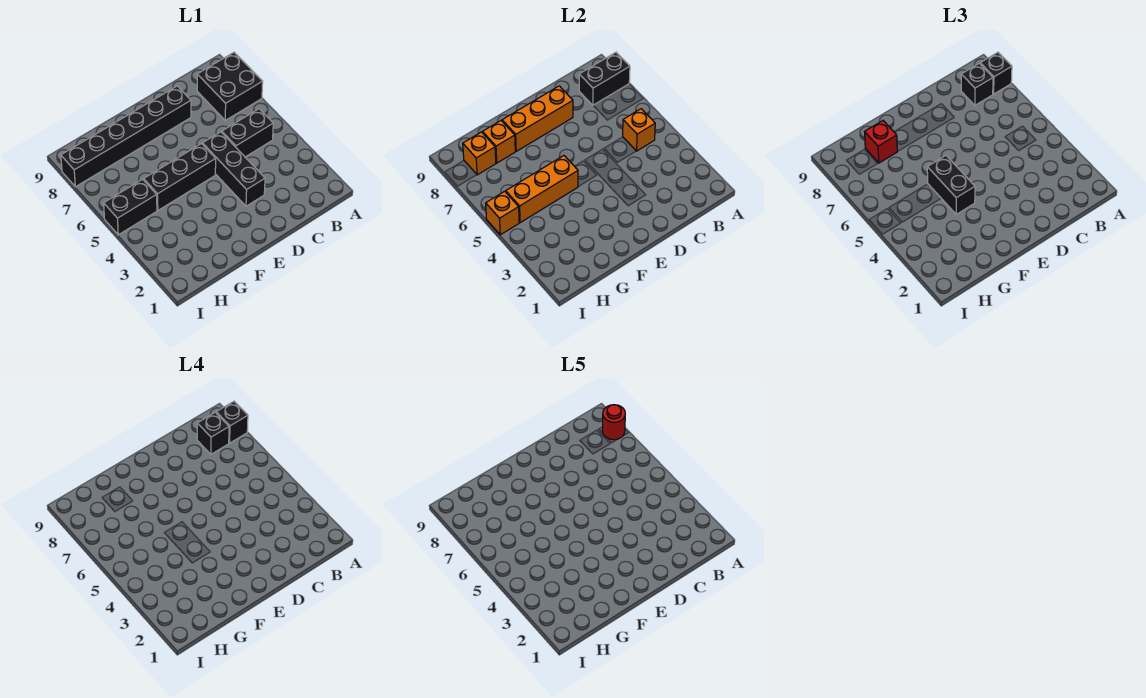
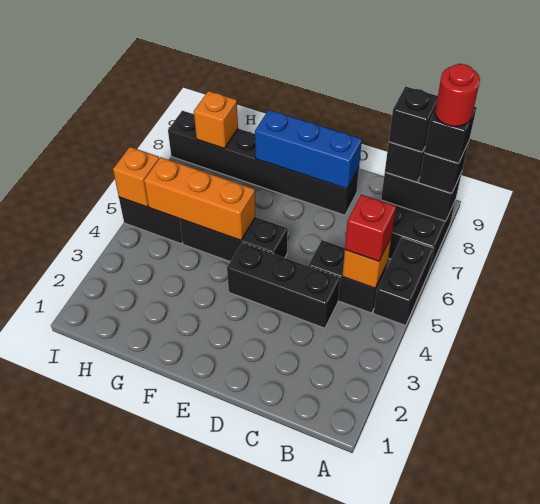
black 1x3 brick [202,132,265,206] -> black 1x3 brick turned to [227,243,340,328]
orange 1x3 brick [502,86,573,151] -> blue 1x3 brick [255,110,362,189]
black 1x2 brick [927,156,975,214] -> black 1x2 brick moved to [373,238,434,326]
orange 1x1 brick [483,121,515,163] -> none
red 1x1 brick [865,121,897,163] -> red 1x1 brick moved to [345,195,396,261]

